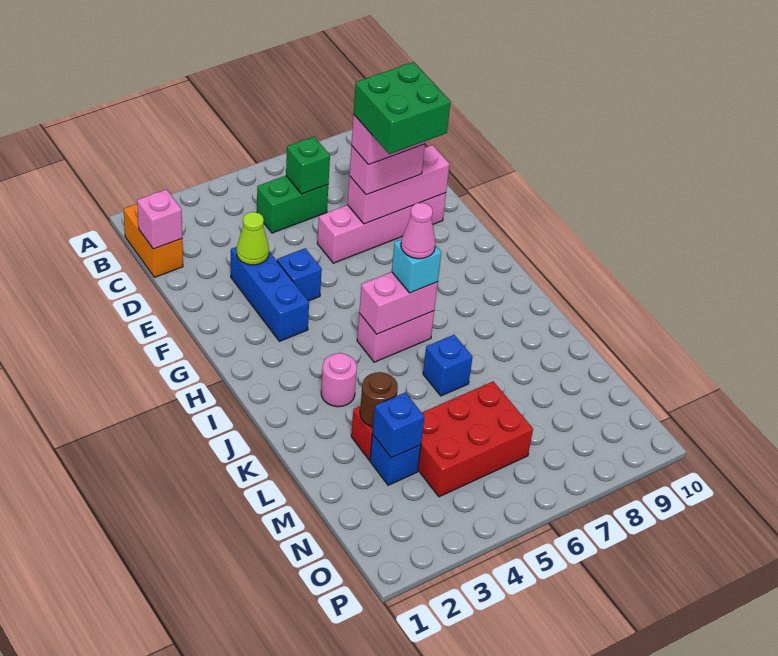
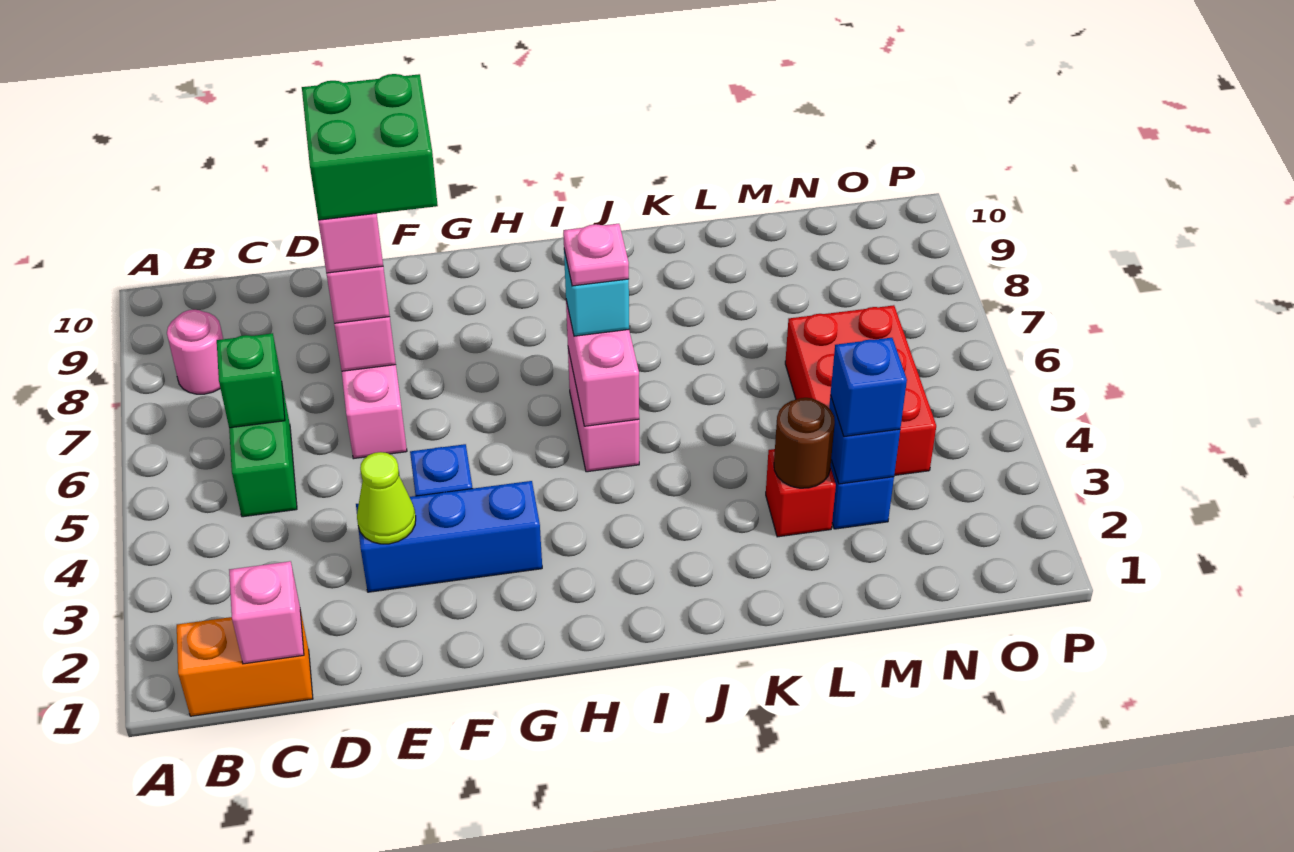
pink 1x1 cone [401,202,436,259] -> pink 1x1 plate [563,224,629,286]
pink 1x1 round brick [321,353,357,407] -> pink 1x1 round brick moved to [167,310,223,394]
blue 1x1 brick [423,335,473,396] -> blue 1x1 brick moved to [831,338,907,437]

